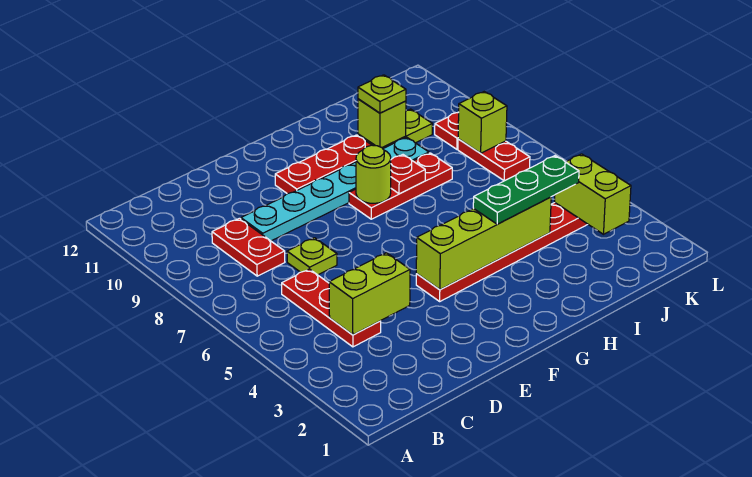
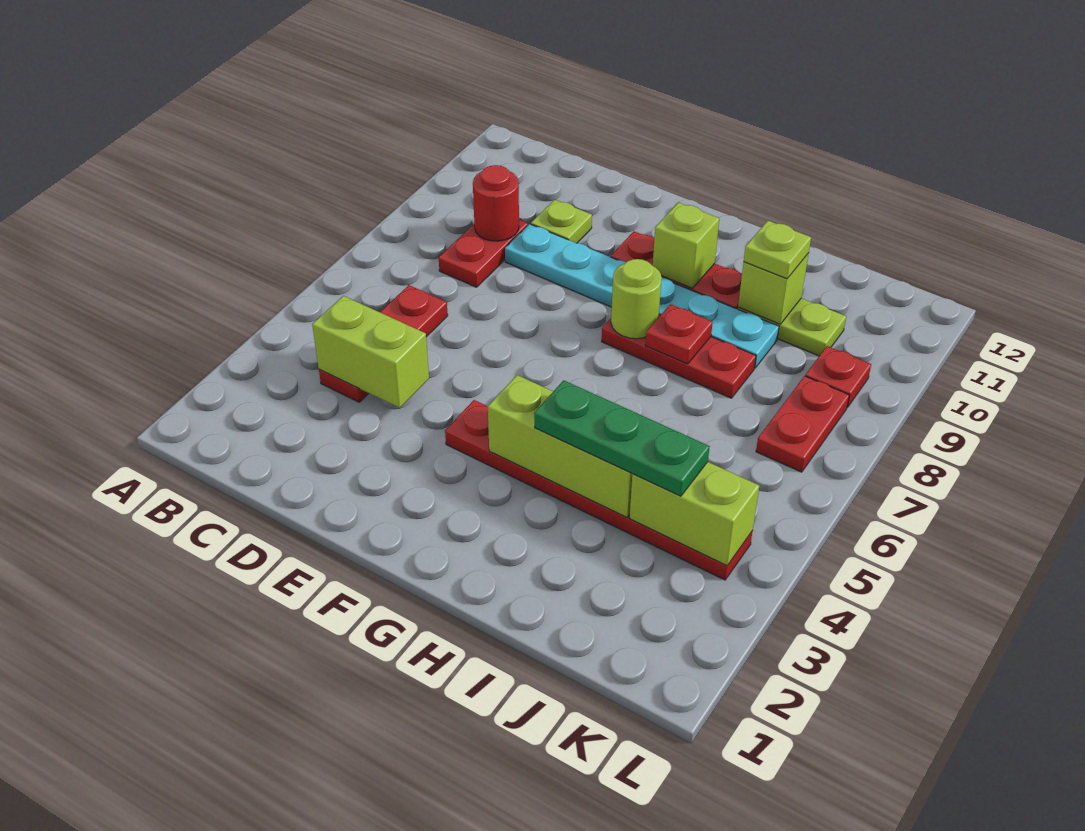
none -> red 1x1 round brick [473,165,519,241]
lime 1x1 plate [287,238,337,275] -> lime 1x1 plate moved to [531,200,592,243]
lime 1x4 brick [416,197,551,290] -> lime 1x3 brick [488,375,632,517]
lime 1x2 brick [555,154,631,234] -> lime 1x2 brick turned to [630,462,759,566]
lime 1x1 brick [458,92,507,153] -> lime 1x1 brick moved to [653,203,719,288]

